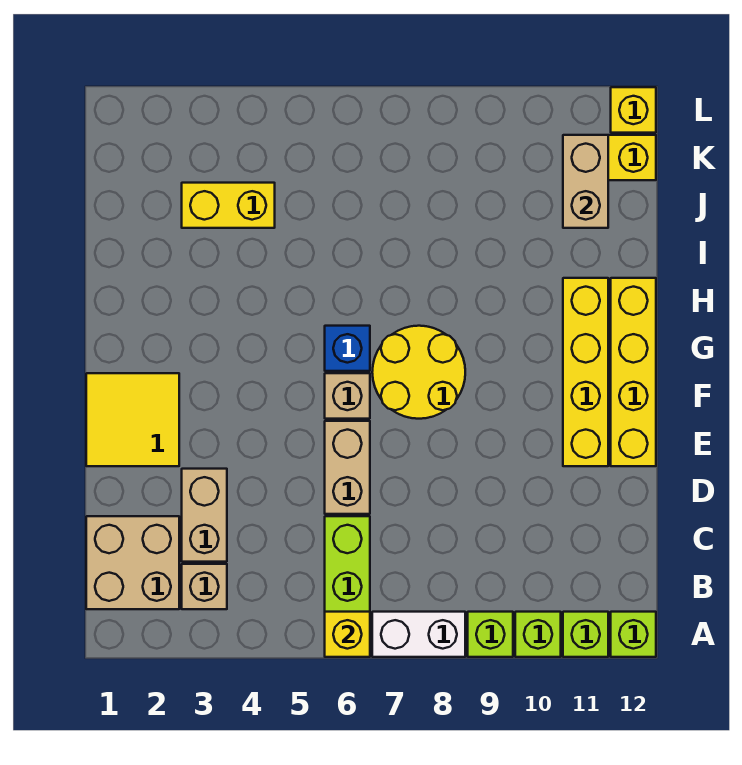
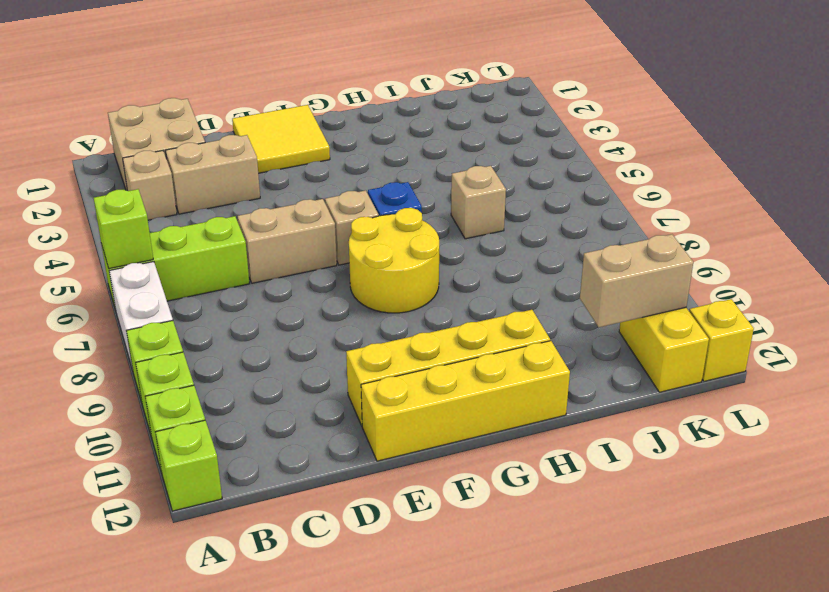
yellow 1x1 brick [325,612,370,657] -> lime 1x1 brick [94,189,153,269]
none -> tan 1x1 brick [451,166,506,239]
yellow 1x2 brick [182,183,275,228] -> none

